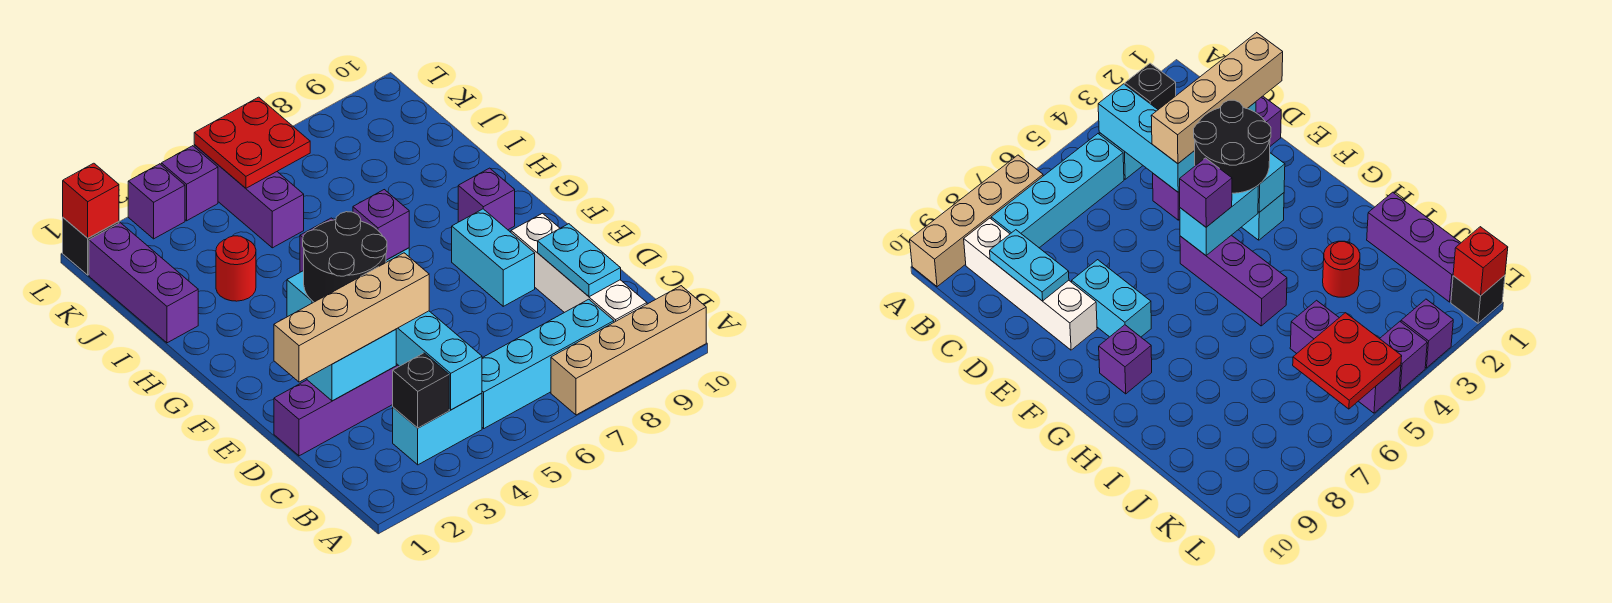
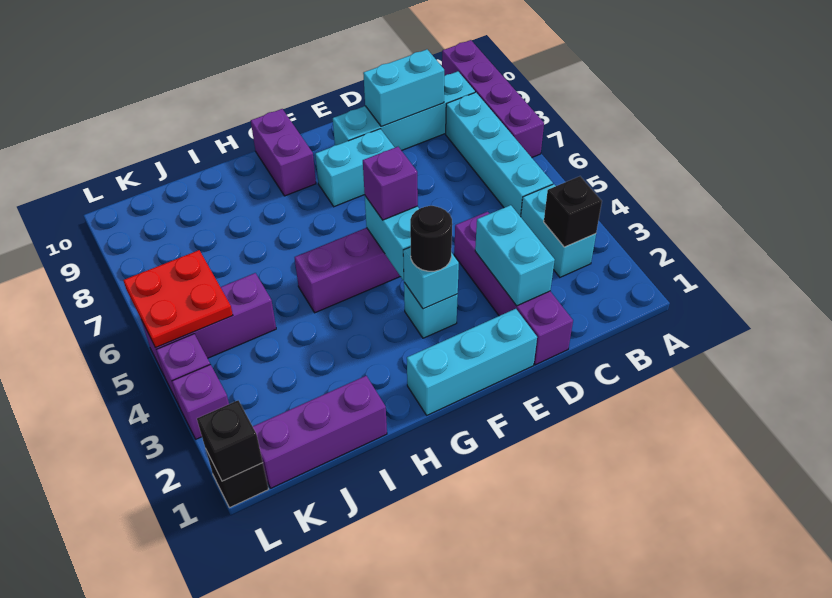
tan 1x4 brick [551,286,706,415] -> purple 1x4 brick [442,40,544,157]
cyan 1x3 brick [396,311,482,410] -> cyan 1x3 brick moved to [407,309,537,415]
white 1x4 brick [511,213,647,322] -> cyan 1x4 brick [333,71,475,151]
cyan 1x2 plate [538,224,621,297] -> cyan 1x2 brick [363,49,444,127]
tan 1x4 brick [274,253,429,382] -> none
black 2x2 round brick [303,212,387,302] -> black 1x1 round brick [410,206,452,271]
purple 1x1 brick [458,168,515,230] -> purple 1x2 brick [251,109,316,196]
red 1x1 round brick [216,236,256,301] -> none
red 1x1 brick [63,163,119,238] -> black 1x1 brick [197,400,263,481]

